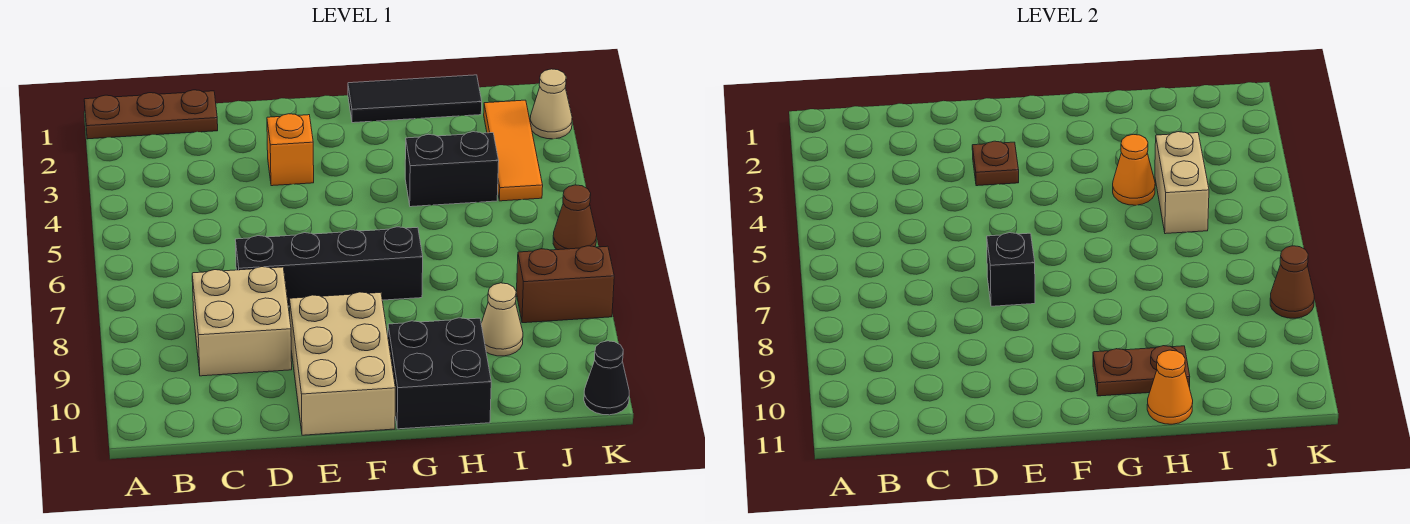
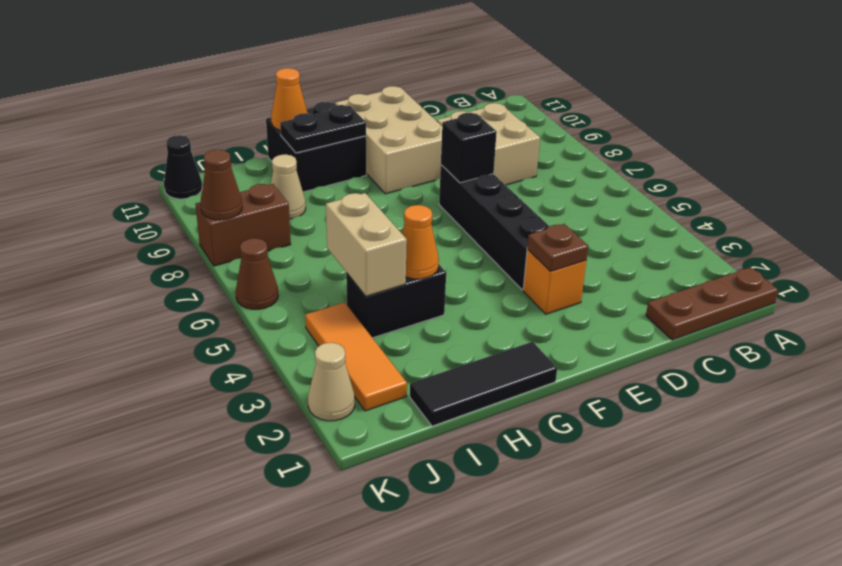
black 1x4 brick [235,227,423,306] -> black 1x4 brick turned to [439,165,550,290]
brown 1x2 plate [1093,346,1190,396] -> black 1x2 plate [280,105,366,153]

